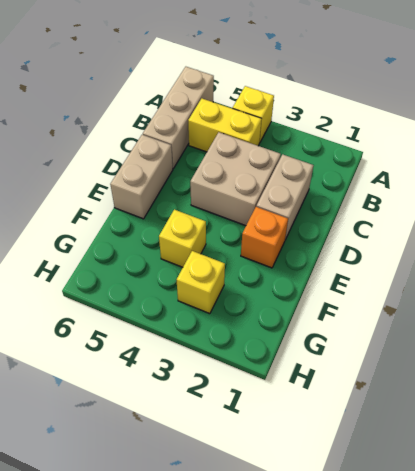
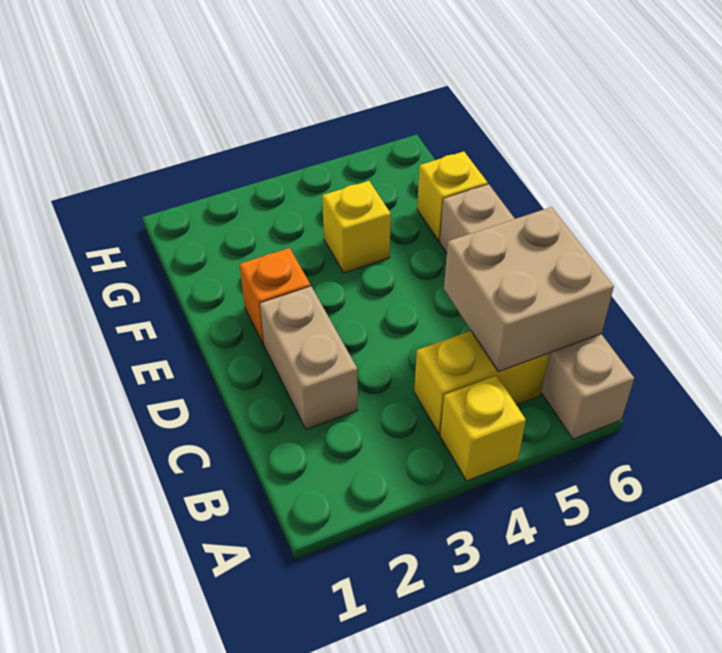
tan 2x2 brick [190,132,281,226] -> tan 2x2 brick moved to [444,207,614,372]
yellow 1x1 brick [177,251,225,314] -> yellow 1x1 brick moved to [417,152,488,241]

